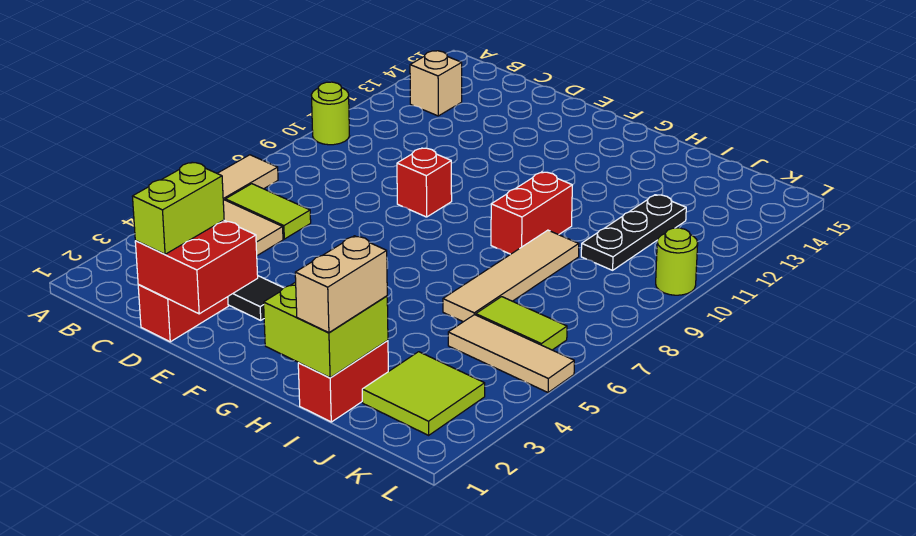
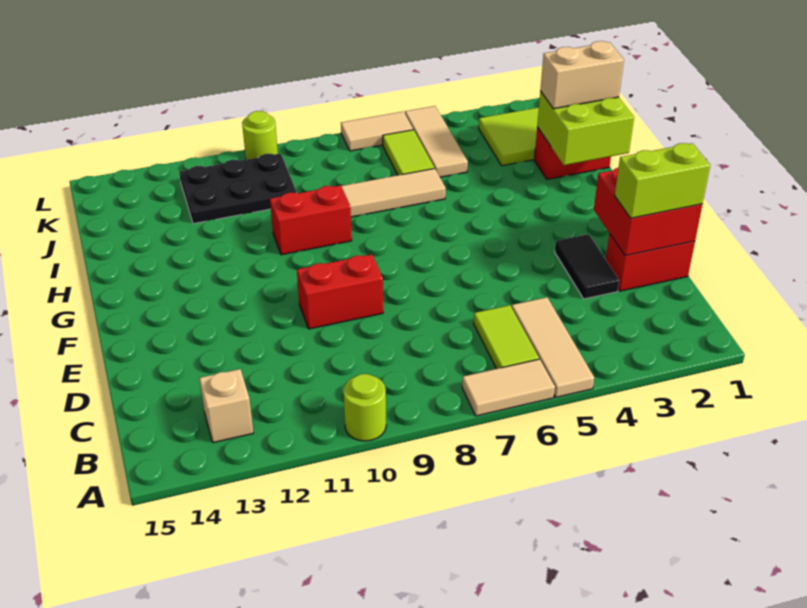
red 1x1 brick [397,148,452,217] -> red 1x2 brick [297,254,383,329]
black 1x3 plate [581,195,686,270] -> black 2x3 plate [179,153,297,224]
none -> tan 1x2 tile [341,111,413,151]

